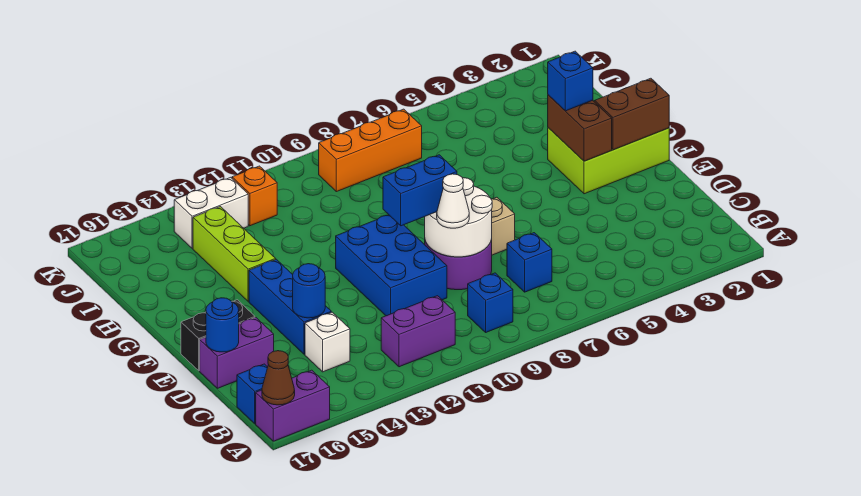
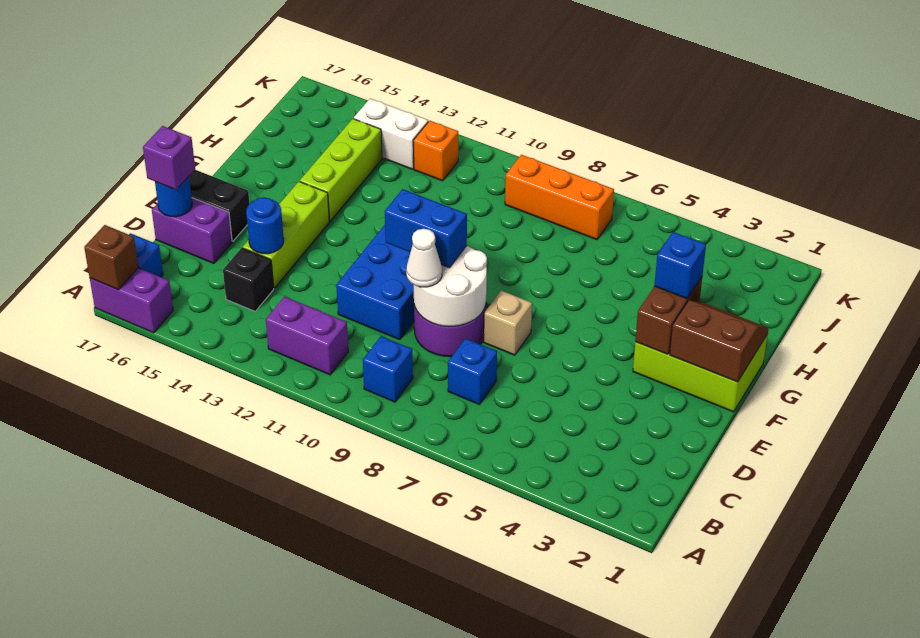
brown 1x1 cone [262,351,295,405] -> brown 1x1 brick [84,225,138,290]
white 1x1 brick [305,312,350,372] -> black 1x1 brick [223,248,274,311]
blue 1x3 brick [249,259,331,354] -> lime 1x3 brick [243,182,329,288]
none -> purple 1x1 brick [143,126,195,190]

